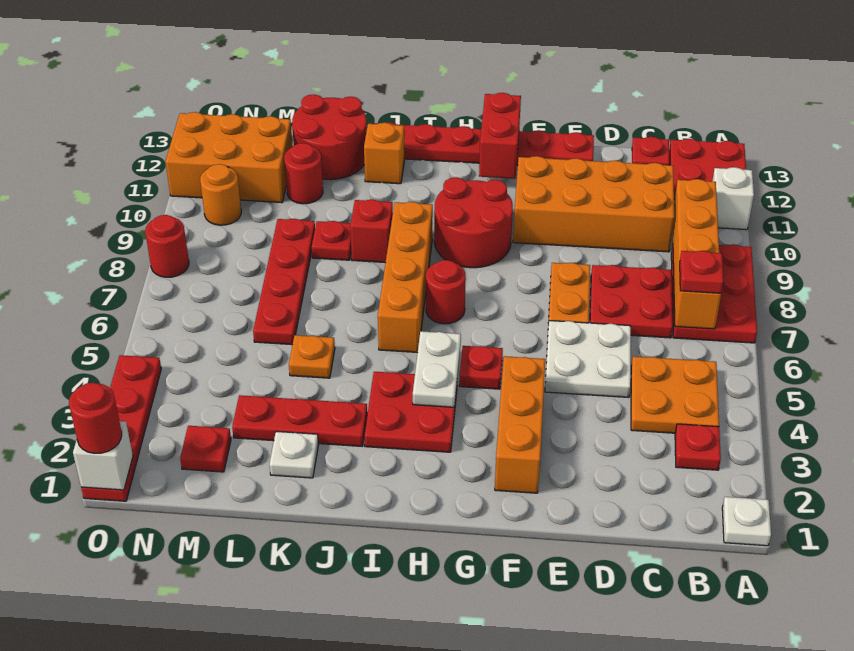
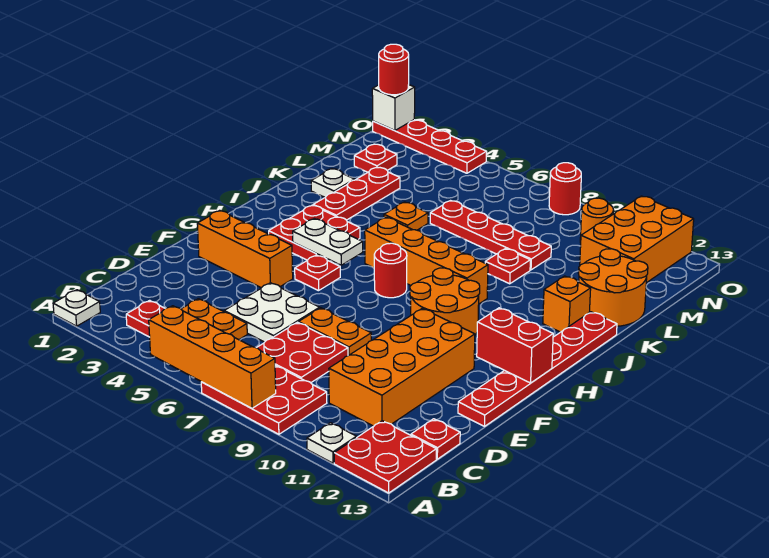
white 1x1 brick [712,167,754,230] -> white 1x1 plate [307,423,356,463]
orange 1x4 brick [673,179,721,329] -> orange 1x4 brick moved to [149,306,276,408]
red 1x1 plate [680,251,723,293] -> none
red 2x2 round brick [434,178,513,268] -> orange 2x2 round brick [410,268,480,335]
red 1x1 brick [350,199,393,263] -> none
red 2x2 round brick [292,95,367,180] -> orange 2x2 round brick [578,249,648,326]
red 1x1 round brick [284,143,323,204] -> none

